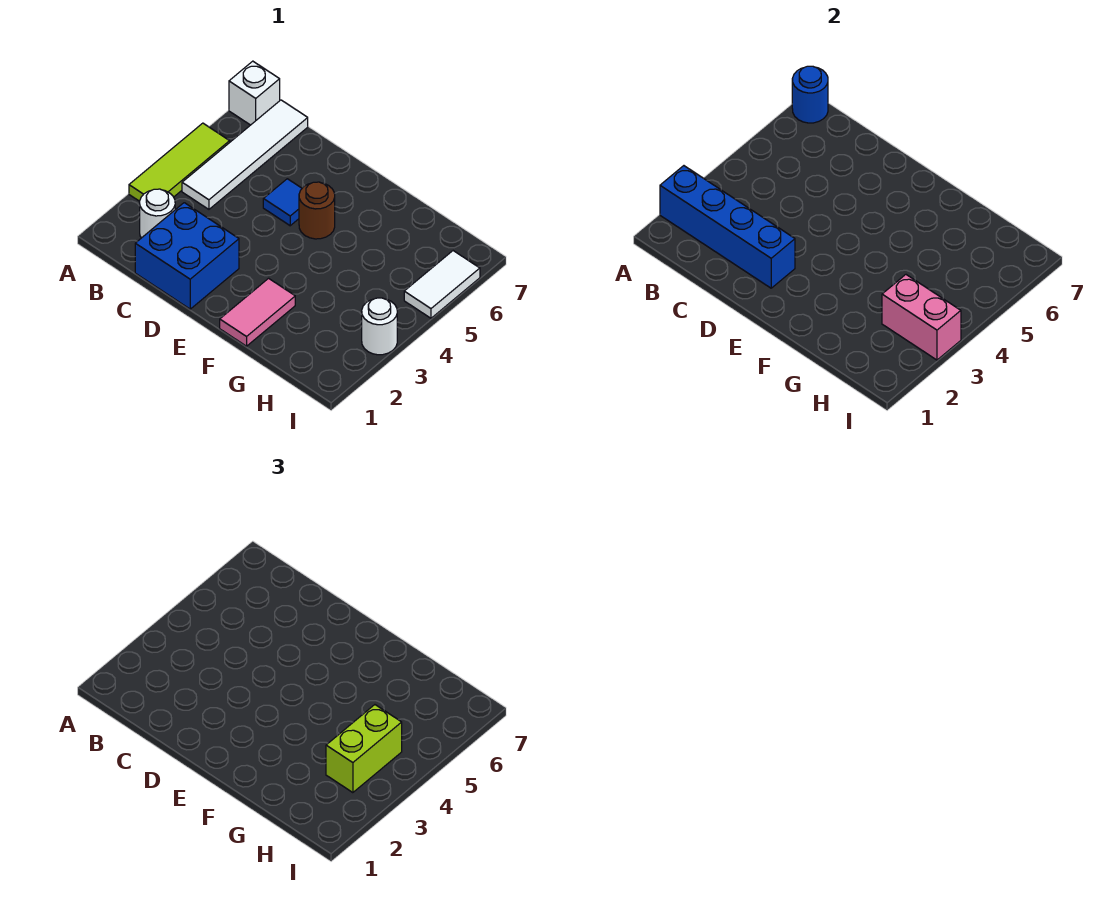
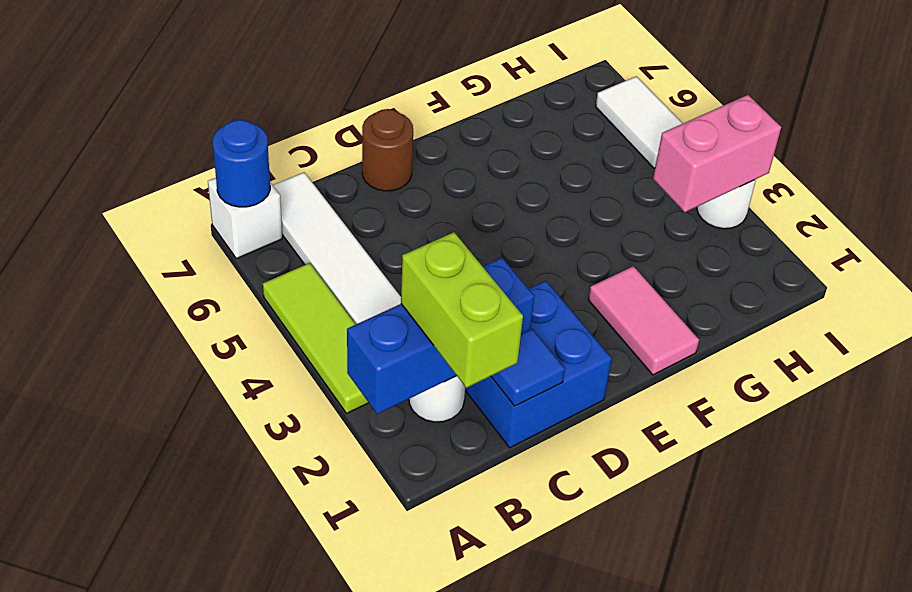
blue 1x4 brick [660,166,795,288] -> blue 1x3 brick [347,258,534,414]
blue 1x1 tile [263,179,302,226] -> blue 1x1 tile moved to [491,329,565,406]
brown 1x1 round brick [299,182,335,239] -> brown 1x1 round brick moved to [362,109,413,191]
lime 1x2 brick [326,705,402,793] -> lime 1x2 brick moved to [401,232,523,388]

